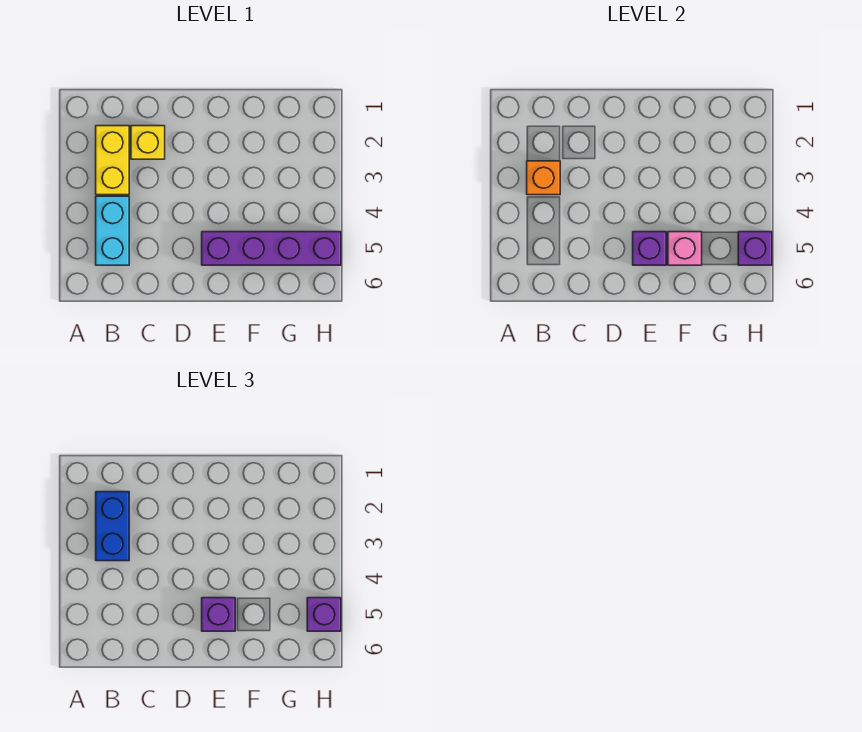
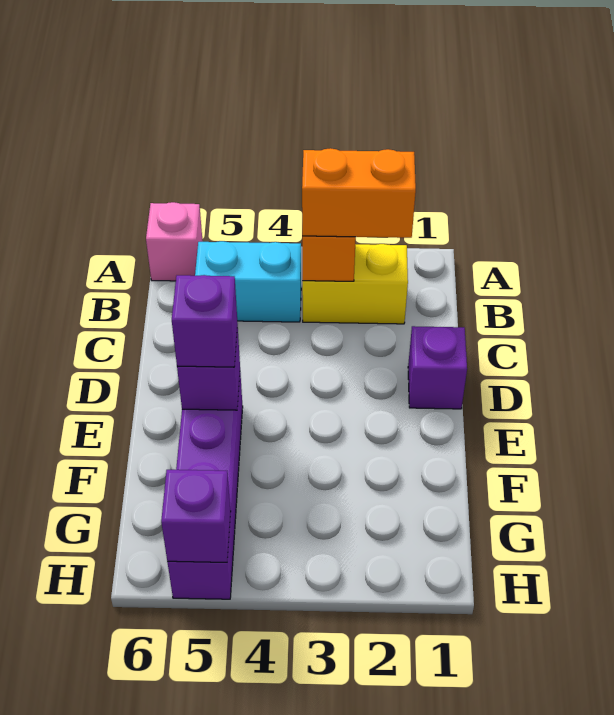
blue 1x2 brick [96,492,129,561] -> orange 1x2 brick [302,148,416,238]
yellow 1x1 brick [131,126,165,159] -> none
pink 1x1 brick [668,232,702,265] -> pink 1x1 brick moved to [146,202,203,281]
purple 1x1 brick [307,598,341,631] -> purple 1x1 brick moved to [408,326,467,409]

